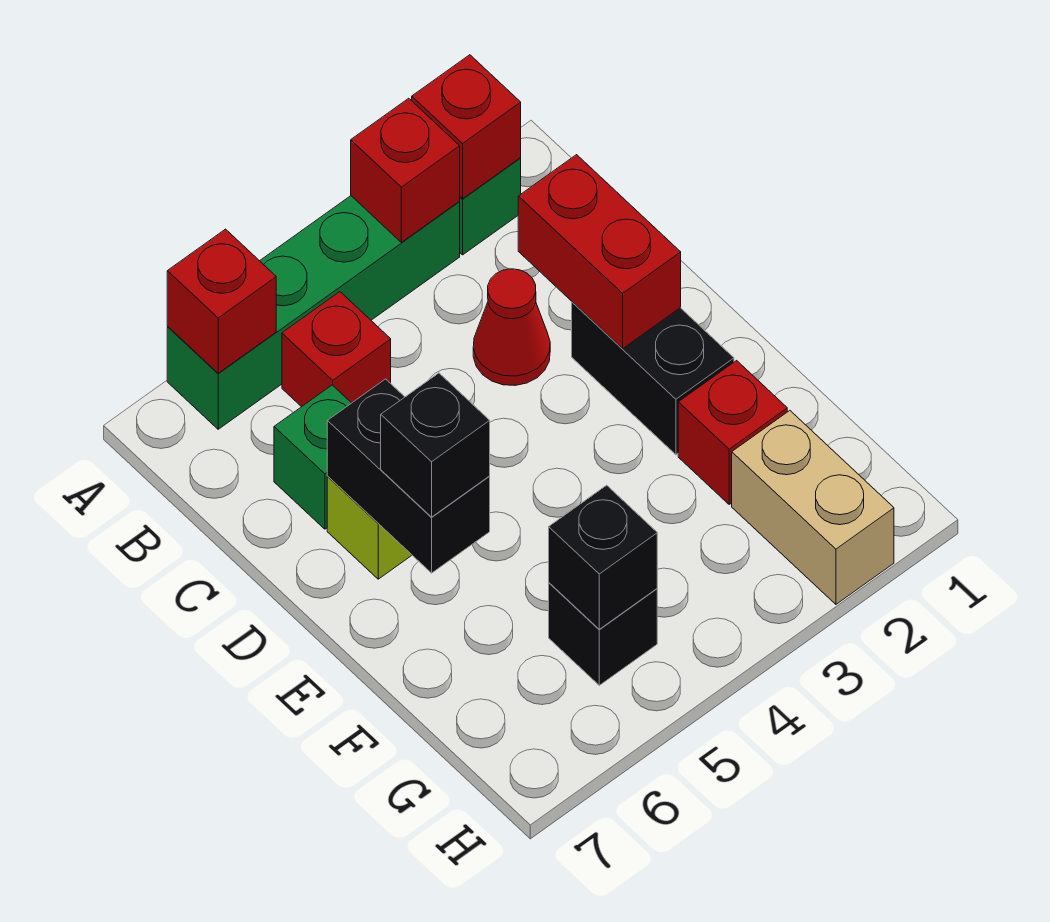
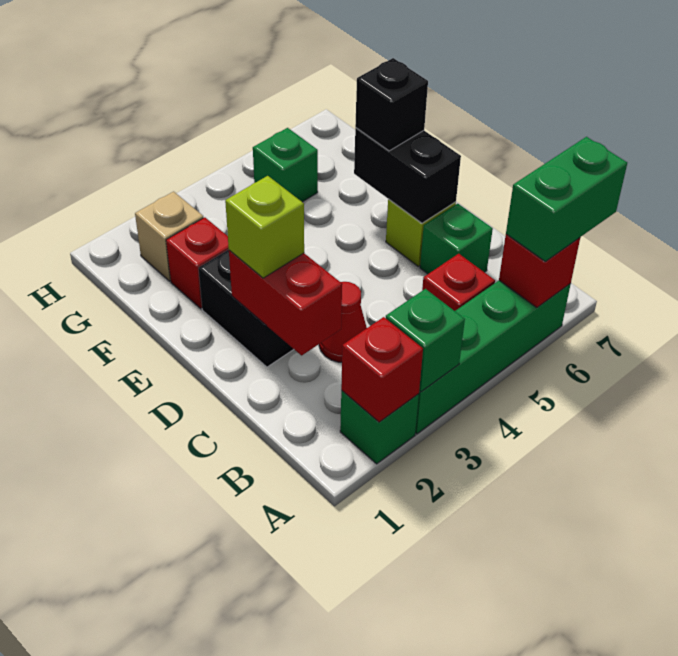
red 1x1 brick [351,98,460,242] -> green 1x1 brick [386,289,465,392]
none -> green 1x2 brick [506,137,627,261]
none -> lime 1x1 brick [225,176,304,278]
tan 1x2 brick [732,411,894,604] -> tan 1x1 brick [135,192,204,281]
black 1x1 brick [549,583,657,685] -> green 1x1 brick [253,128,318,202]
black 1x1 brick [549,485,657,629] -> none

